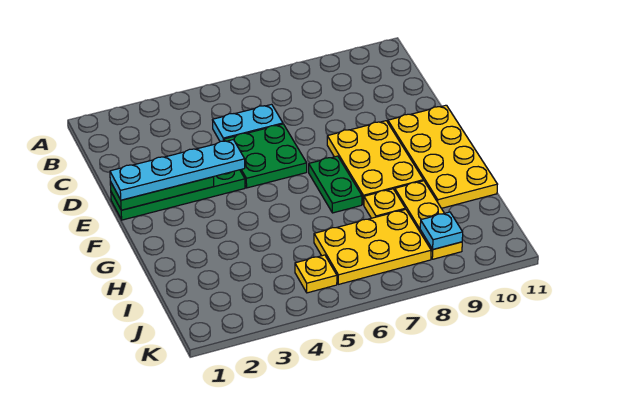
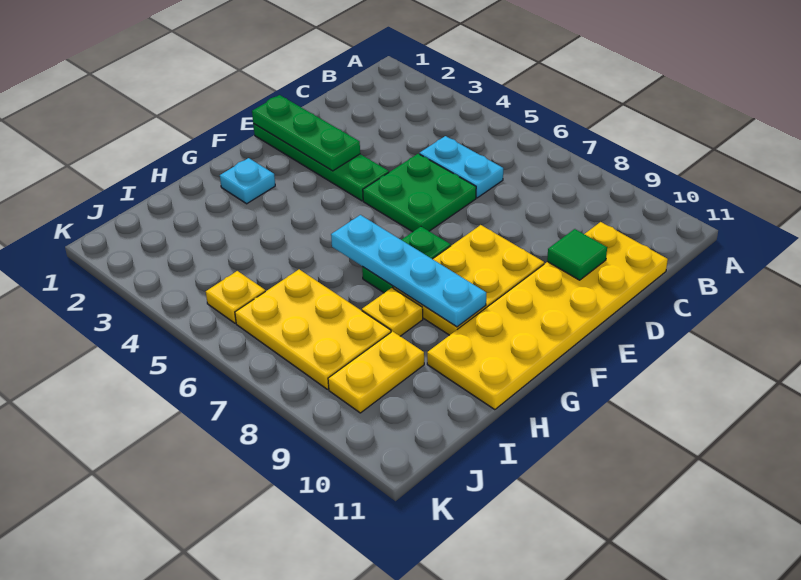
none -> green 1x1 tile [547,229,607,280]
cyan 1x4 plate [110,140,245,200] -> cyan 1x4 plate moved to [331,215,486,327]
yellow 2x4 plate [388,105,498,208] -> yellow 2x6 plate [427,222,668,410]
yellow 1x3 plate [395,181,462,259] -> yellow 1x2 plate [328,331,424,413]
cyan 1x1 plate [420,212,463,249] -> cyan 1x1 plate moved to [220,158,275,204]

